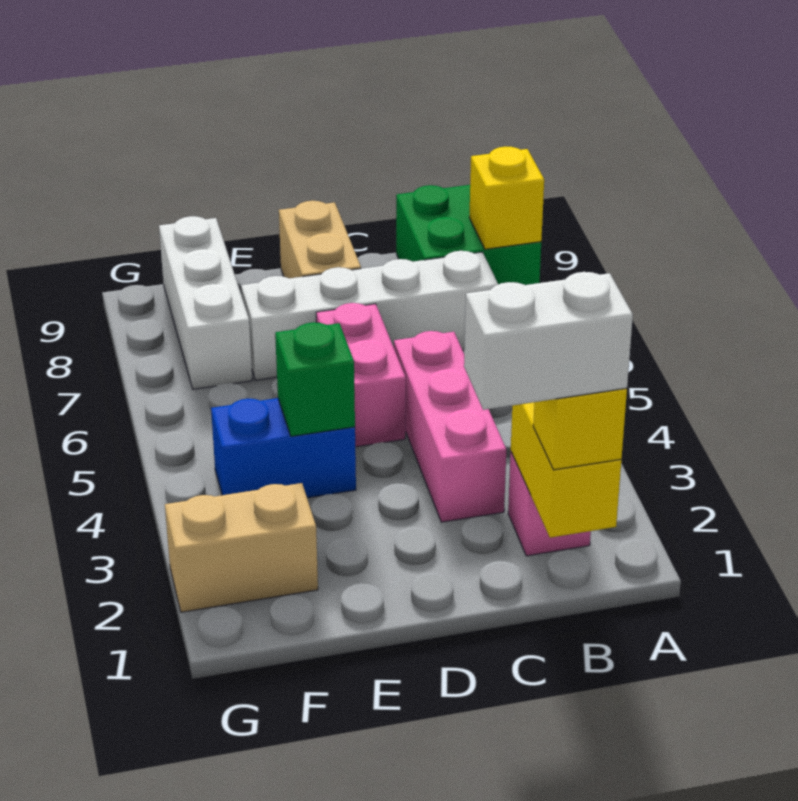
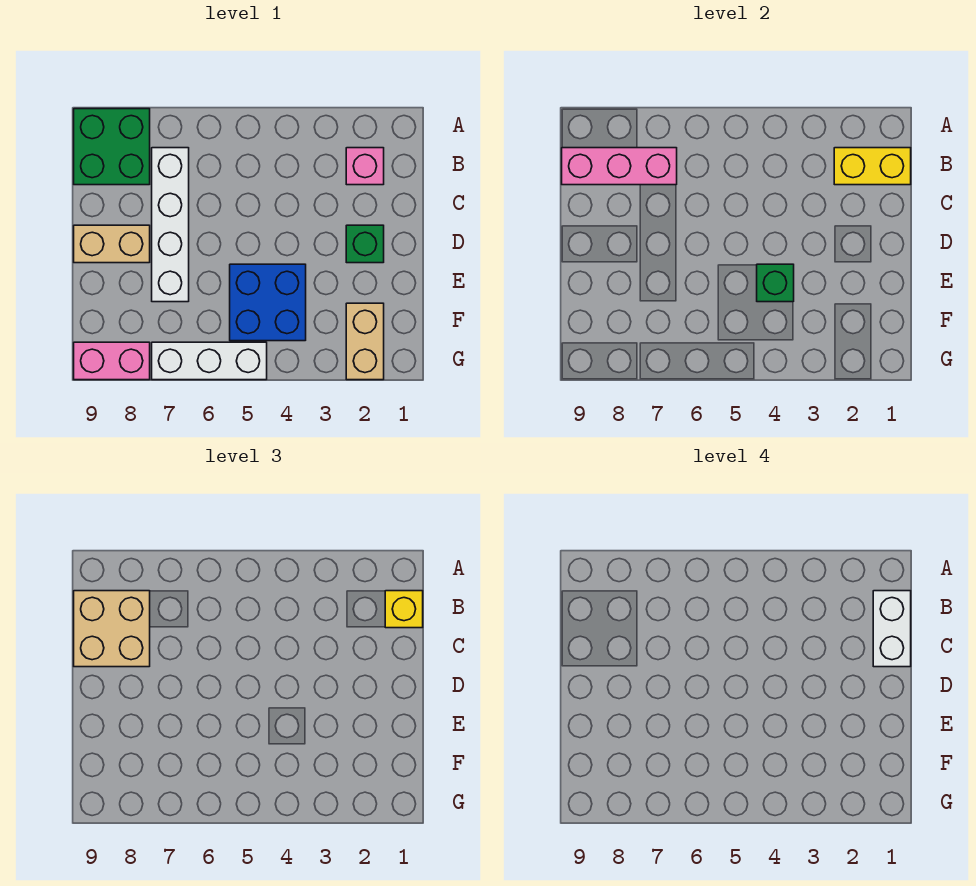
yellow 1x1 brick [469,147,544,249] -> none
none -> tan 2x2 brick [74,591,150,667]
pink 1x3 brick [394,331,506,522] -> pink 1x3 brick moved to [562,148,677,185]
none -> green 1x1 brick [346,225,384,263]
pink 1x2 brick [316,303,406,447] -> pink 1x2 brick moved to [74,342,150,380]
blue 1x2 brick [211,398,356,498] -> blue 2x2 brick [230,264,306,341]
white 1x3 brick [159,216,252,389] -> white 1x3 brick moved to [152,342,267,380]

